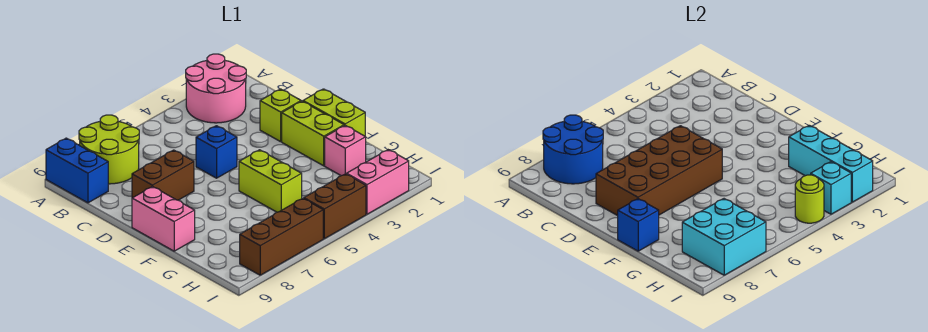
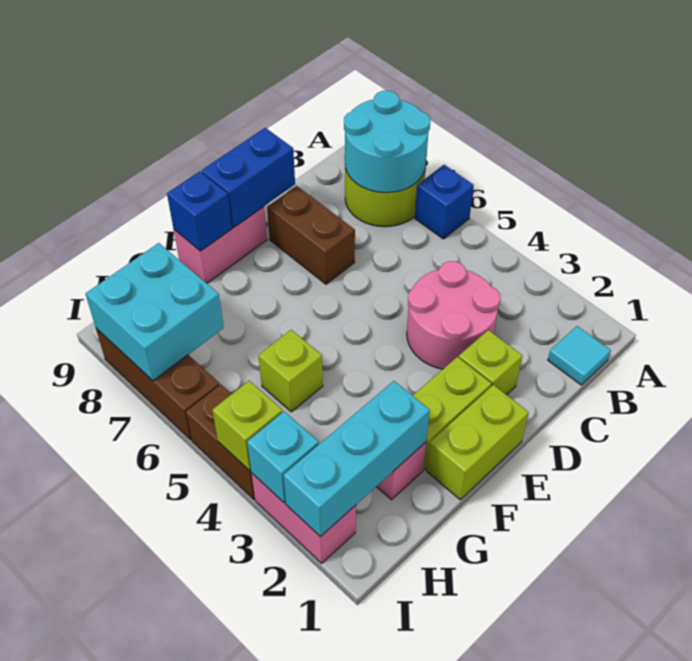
pink 2x2 round brick [186,54,246,123] -> pink 2x2 round brick moved to [407,261,500,369]
blue 2x2 round brick [543,115,603,184] -> cyan 2x2 round brick [344,91,430,193]
blue 1x2 brick [46,138,108,203] -> blue 1x2 brick moved to [201,128,295,228]
none -> cyan 1x1 tile [548,326,611,385]
blue 1x1 brick [196,126,237,178] -> blue 1x1 brick moved to [415,165,474,239]
brown 2x4 brick [596,126,722,216] -> none
lime 1x2 brick [239,150,302,212] -> lime 1x1 brick [258,330,323,412]
lime 1x1 round brick [795,175,824,223] -> lime 1x1 brick [212,381,283,471]

